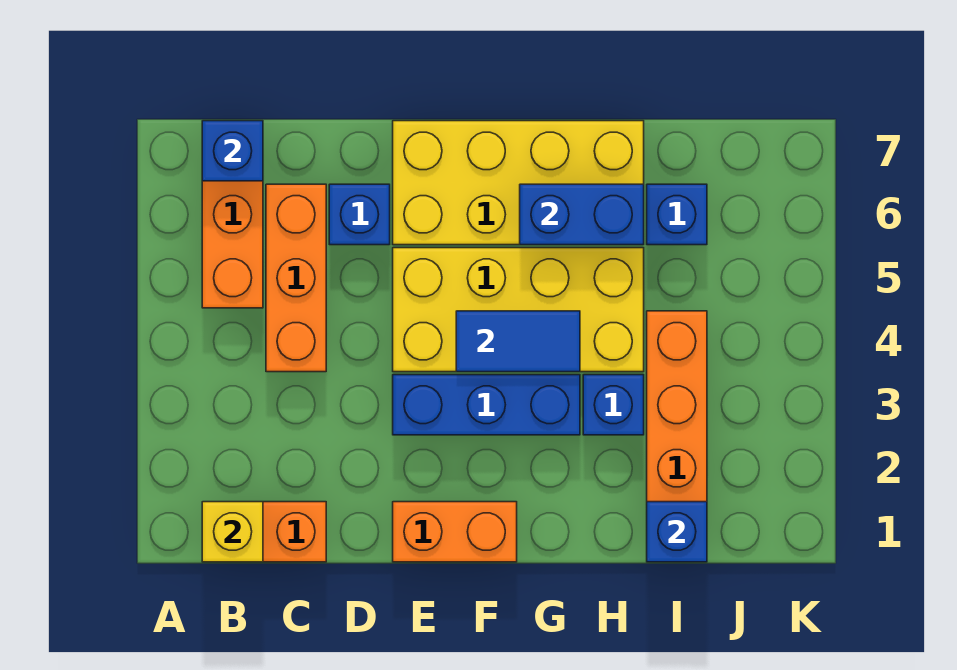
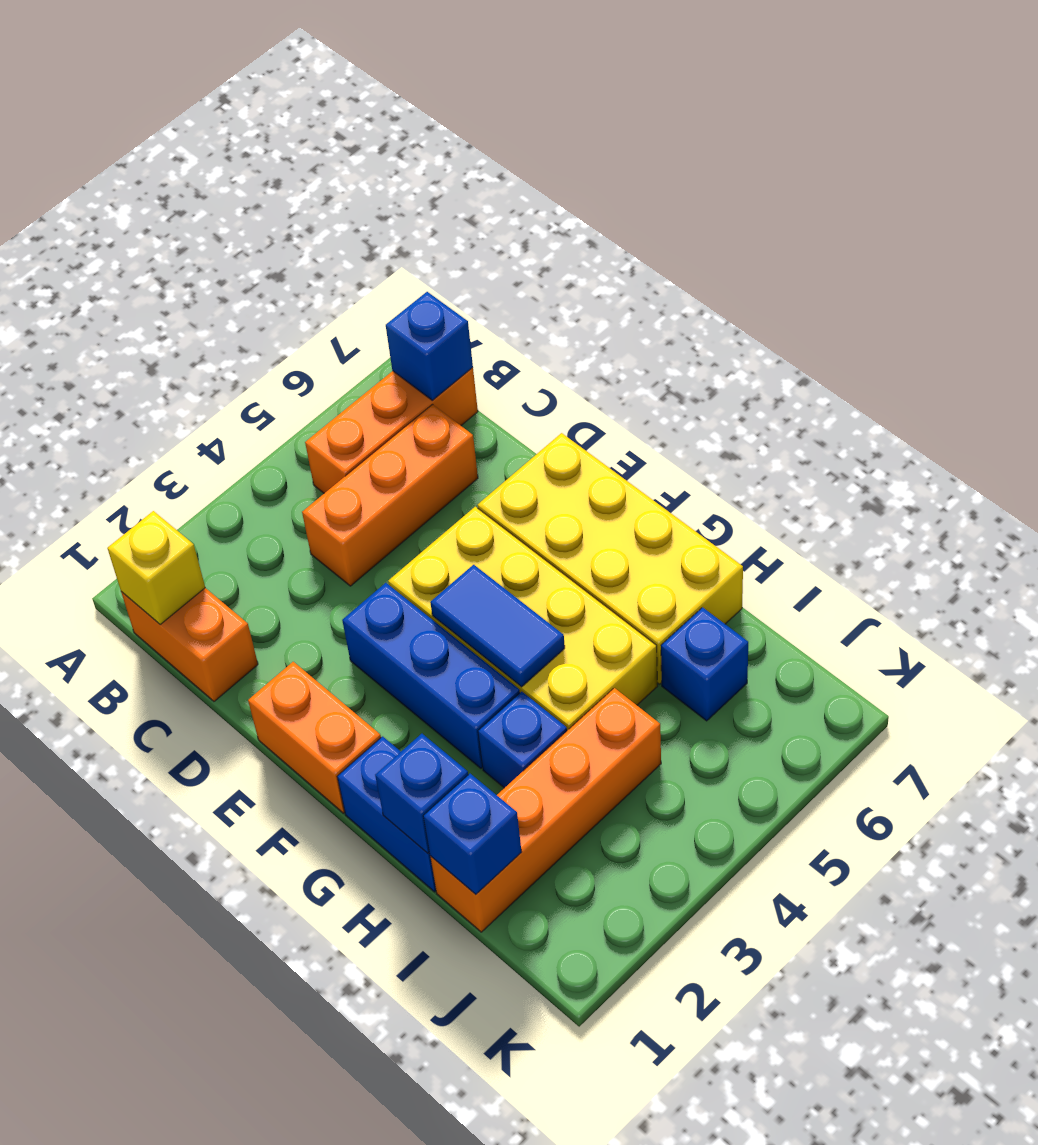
blue 1x1 brick [329,184,390,245] -> blue 1x1 brick moved to [375,734,468,853]
blue 1x2 brick [520,184,644,245] -> blue 1x2 brick moved to [337,736,436,892]

